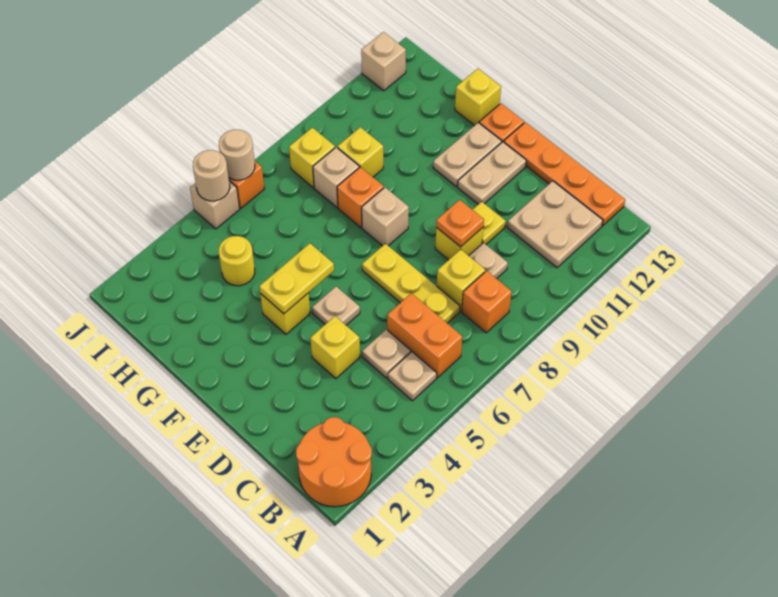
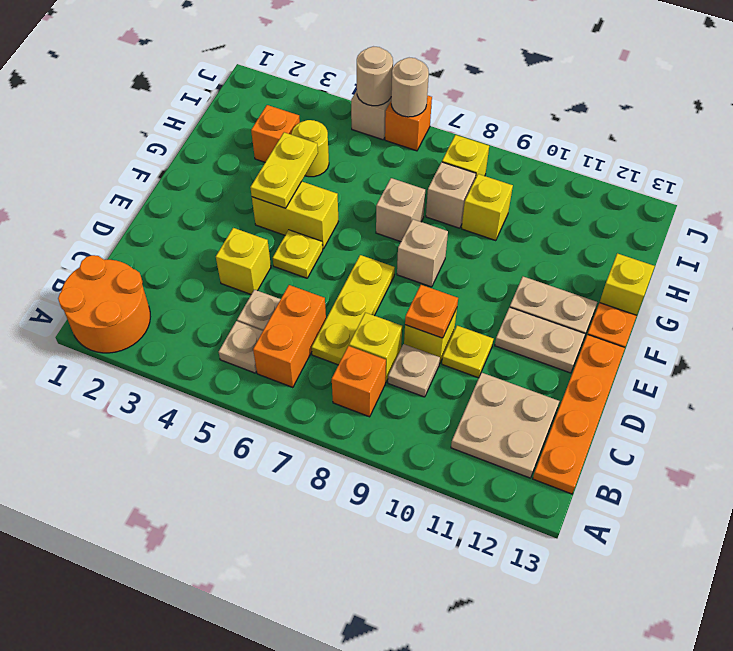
tan 1x1 plate [312,287,360,325] -> yellow 1x1 plate [273,230,323,278]
yellow 1x1 brick [260,293,310,334] -> yellow 1x2 brick [252,181,338,249]
yellow 1x2 plate [259,243,334,314] -> yellow 1x2 plate turned to [250,132,318,208]
orange 1x1 brick [337,167,384,228] -> orange 1x1 brick moved to [251,105,300,162]
tan 1x1 brick [361,32,406,91] -> tan 1x1 brick moved to [376,178,425,242]

